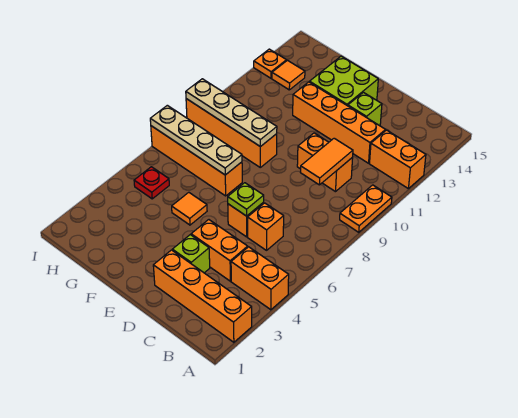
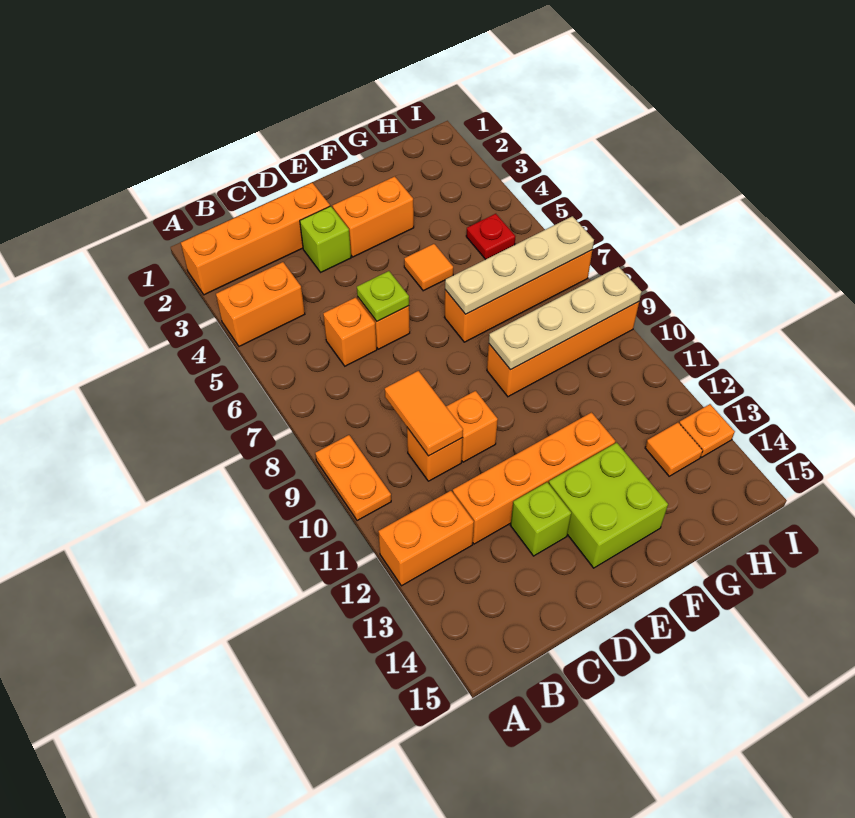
orange 1x2 brick [191,220,248,281] -> orange 1x2 brick moved to [332,176,414,257]

